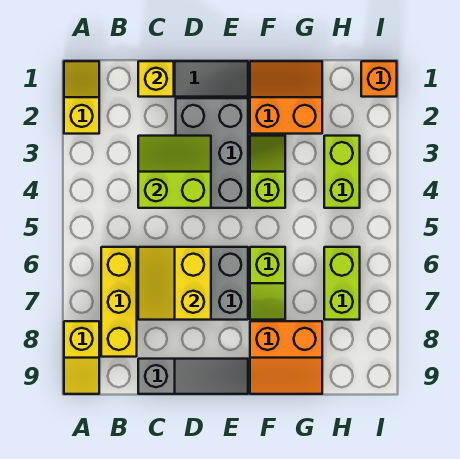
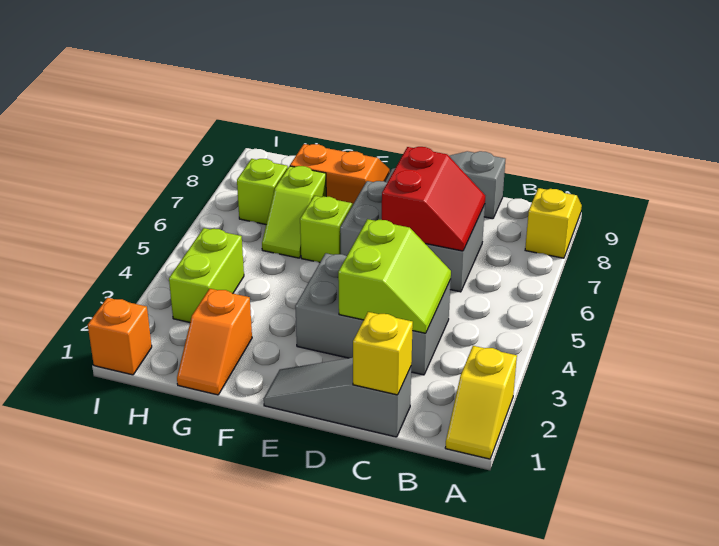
yellow 1x3 brick [101,247,137,357] -> none
lime 2x2 slope [138,136,211,208] -> lime 2x2 slope turned to [338,219,451,333]
yellow 2x2 slope [138,247,211,320] -> red 2x2 slope [382,147,485,251]
grey 2x3 brick [176,98,248,208] -> grey 2x3 brick turned to [295,253,451,375]
orange 2x2 slope [250,61,322,134] -> orange 1x2 slope [177,289,252,395]
lime 1x2 slope [250,136,285,208] -> lime 1x2 slope moved to [262,166,326,258]
lime 1x2 brick [324,247,360,320] -> lime 1x1 brick [237,159,288,224]

